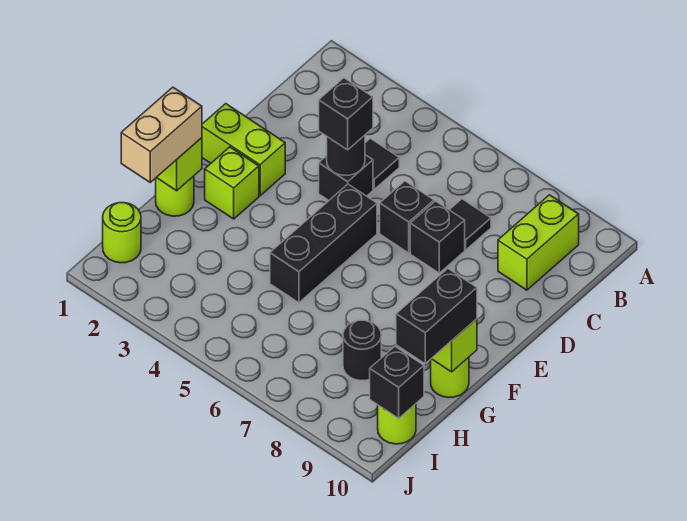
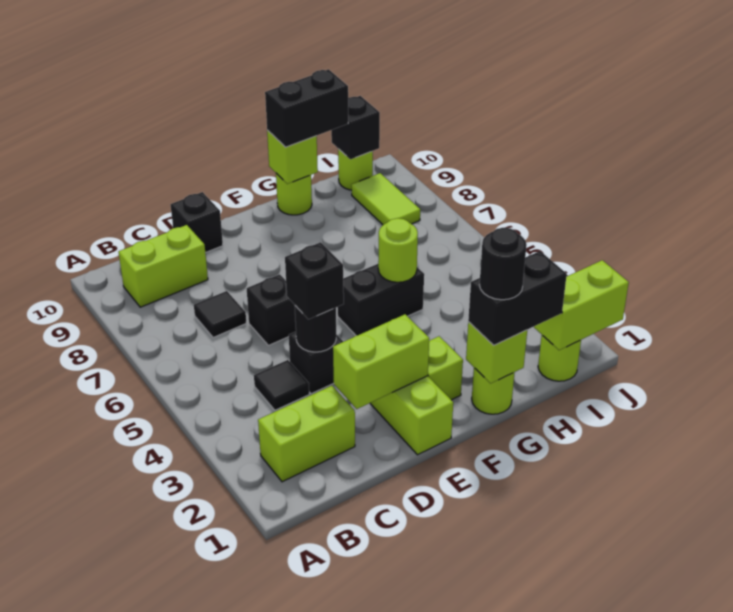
none -> lime 1x2 brick [258,386,355,482]
none -> lime 1x2 brick [333,314,429,409]
black 1x1 brick [410,201,465,273] -> black 1x1 brick moved to [171,192,223,253]
black 1x3 brick [270,184,377,303] -> black 1x2 brick [338,264,424,336]
tan 1x2 brick [121,87,202,182] -> black 1x2 brick [468,251,567,345]
none -> lime 1x1 round brick [378,218,418,282]
black 1x1 round brick [343,320,381,380] -> black 1x1 round brick moved to [479,228,527,300]
none -> lime 1x2 brick [534,260,629,350]
none -> lime 1x2 tile [351,173,420,225]

